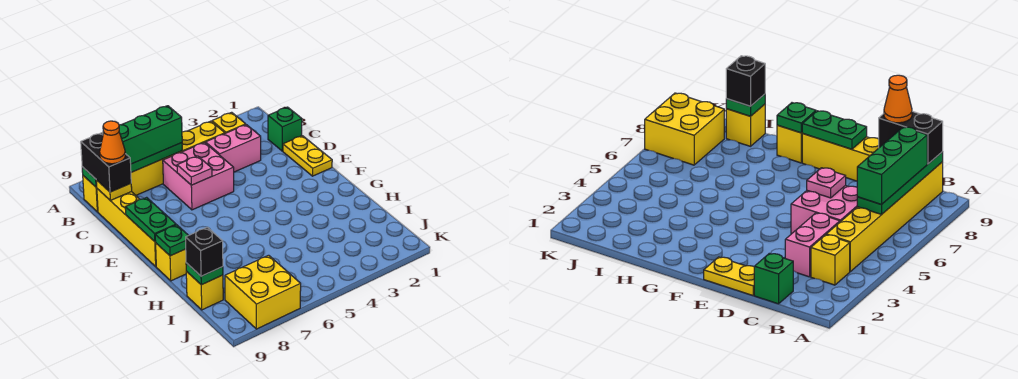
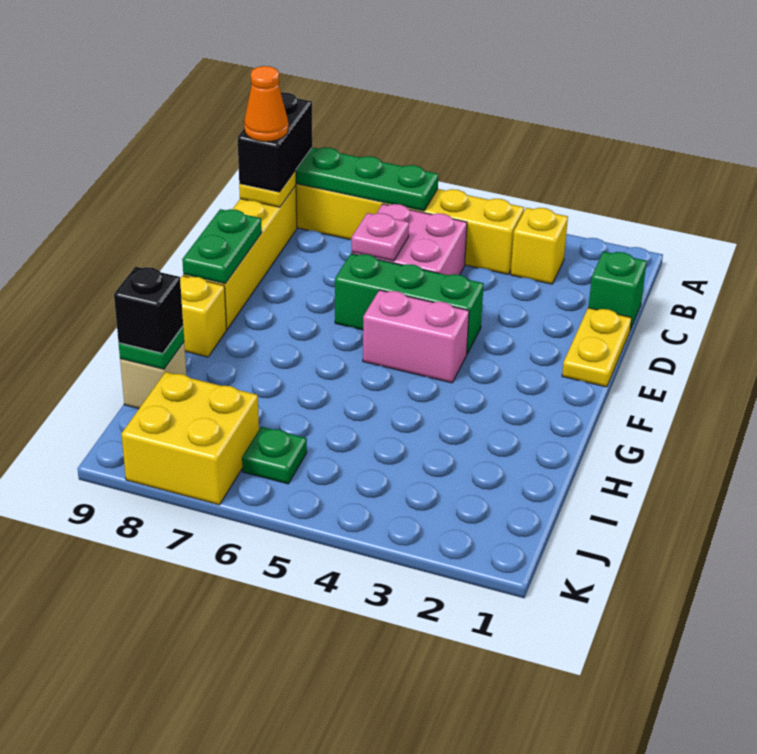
green 1x3 brick [103,106,182,164] -> green 1x3 brick moved to [335,254,484,353]
pink 1x2 brick [206,125,261,172] -> pink 1x2 brick moved to [363,290,469,383]
green 1x1 plate [155,225,188,256] -> green 1x1 plate moved to [242,427,307,484]
yellow 1x1 brick [186,271,223,310] -> tan 1x1 brick [120,342,187,409]

